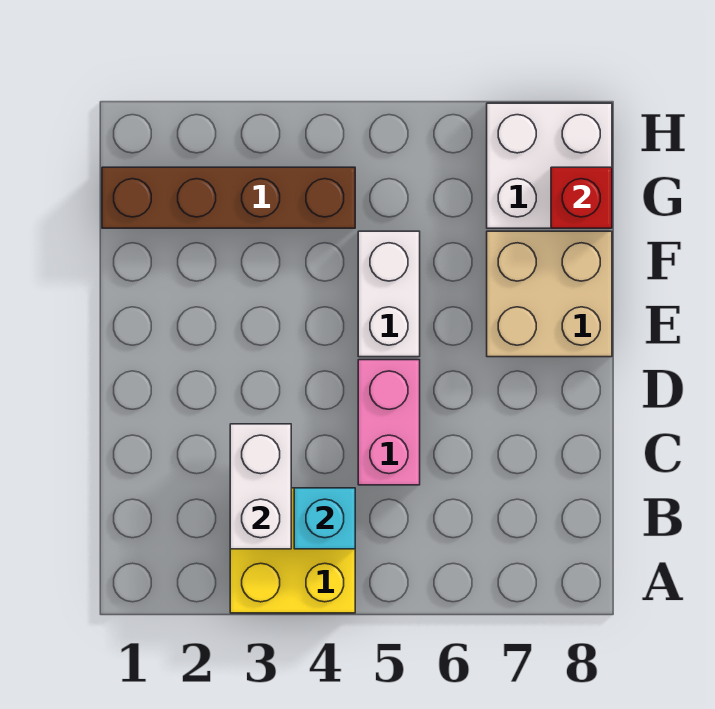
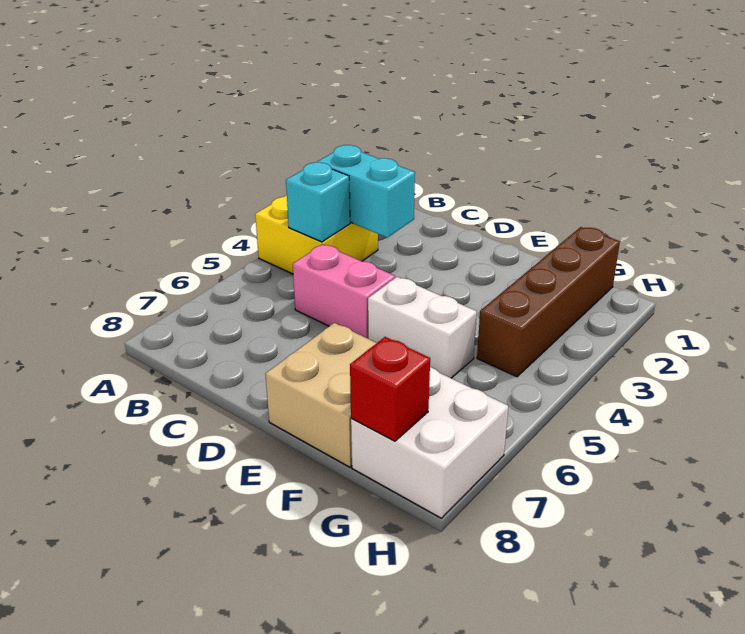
white 1x2 brick [230,424,291,549] -> cyan 1x2 brick [317,145,415,238]

